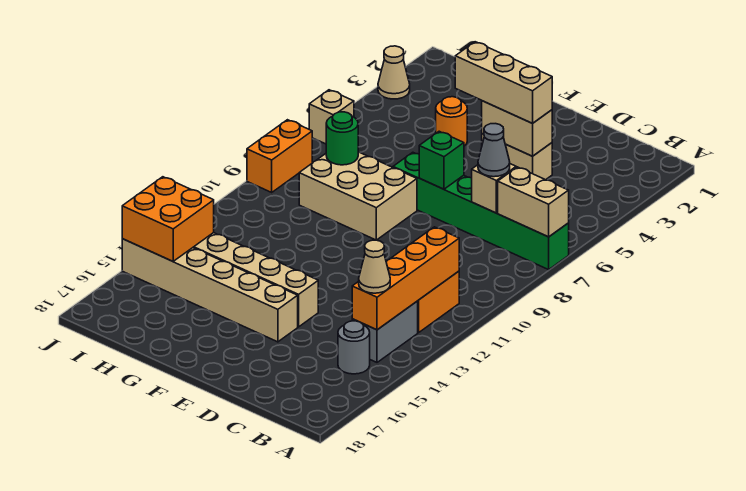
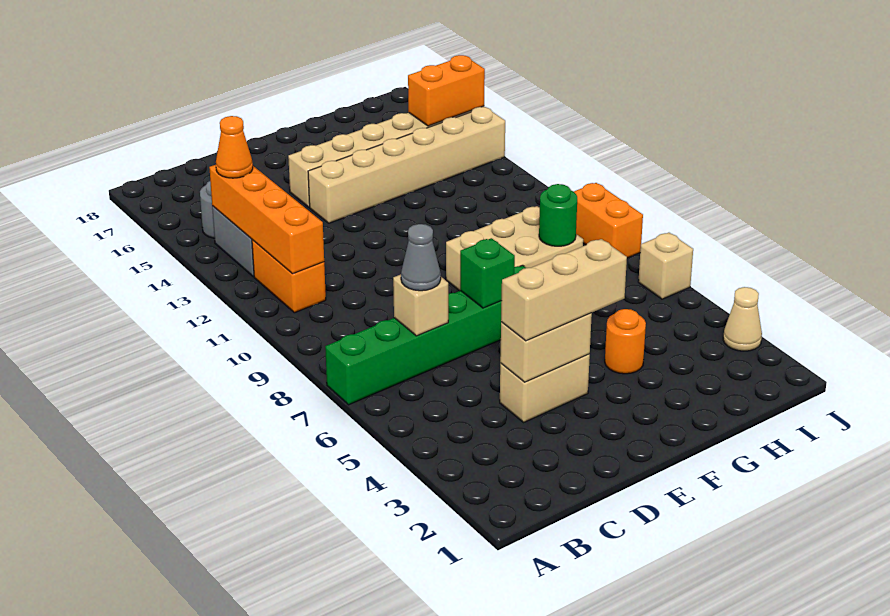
tan 1x2 brick [498,167,569,237] -> none
tan 1x1 cone [359,240,390,293] -> orange 1x1 cone [216,116,253,178]
orange 2x2 brick [122,177,214,261] -> orange 1x2 brick [408,55,485,126]

